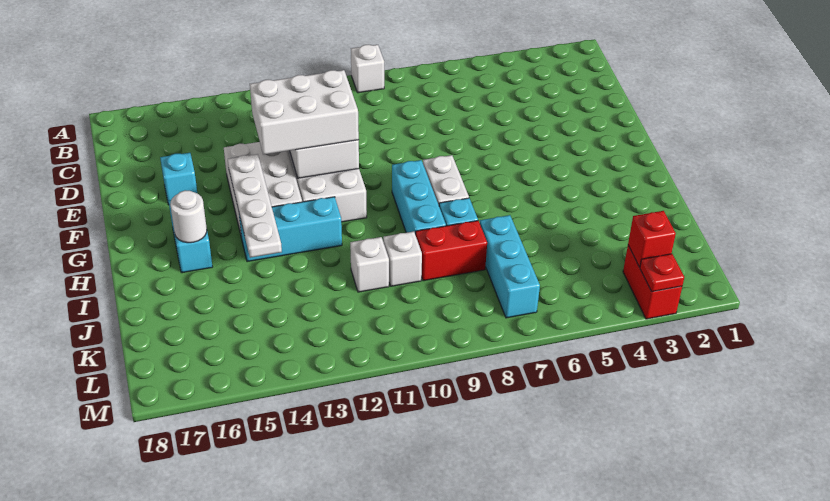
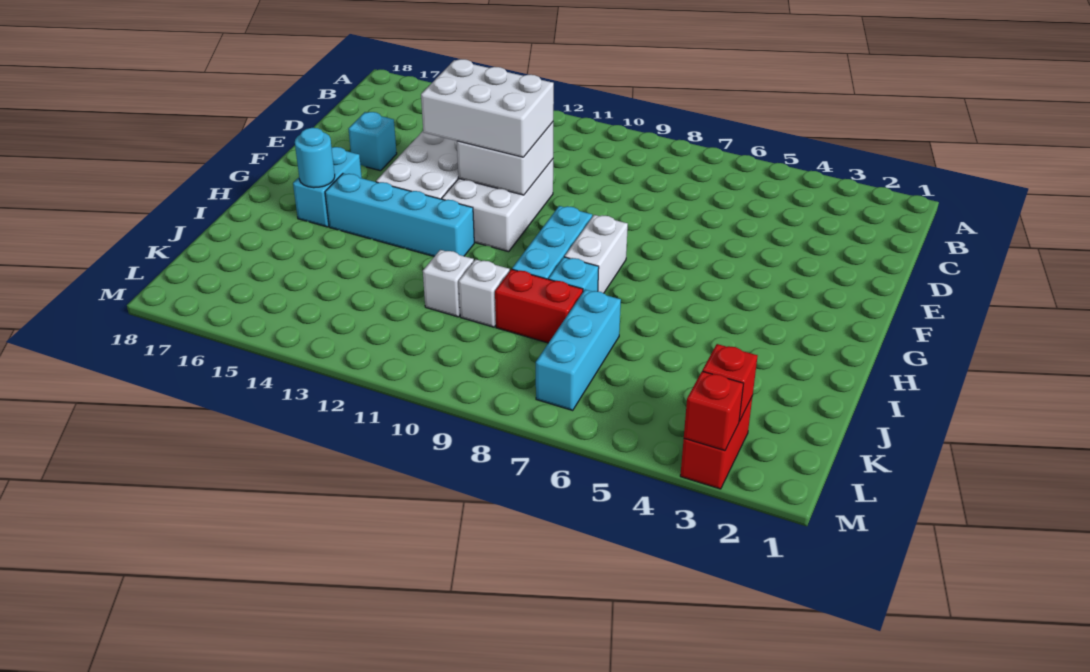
white 1x1 brick [351,45,384,93] -> none
white 1x4 plate [228,154,282,258] -> none
cyan 1x3 brick [239,197,342,262] -> cyan 1x4 brick [325,174,474,256]
white 1x1 round brick [170,190,207,243] -> cyan 1x1 round brick [295,128,335,188]
red 1x1 plate [640,254,684,292] -> red 1x1 brick [684,371,744,451]

